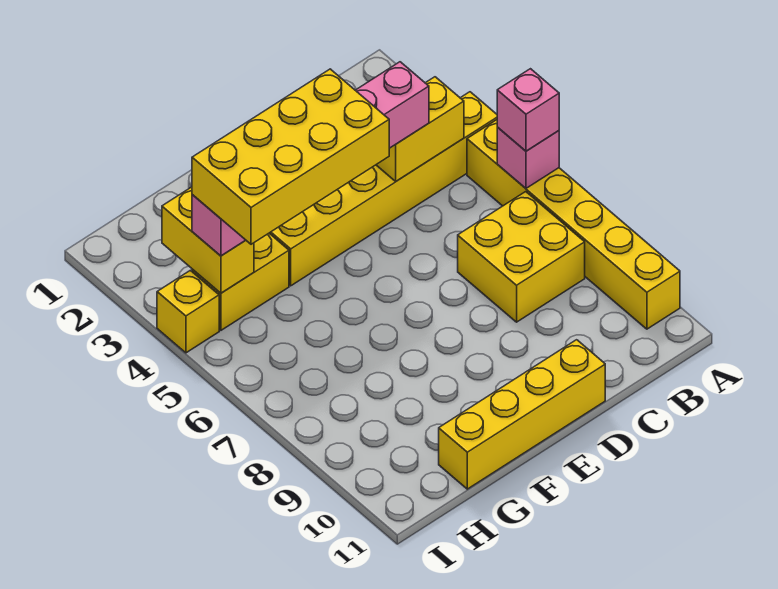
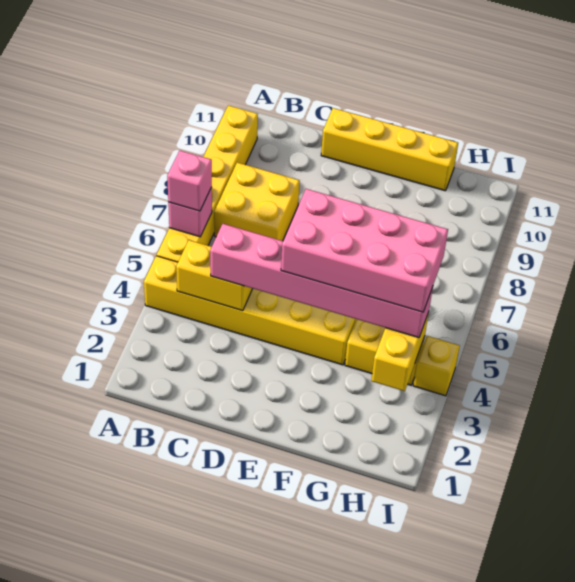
yellow 2x4 brick [192,69,389,244] -> pink 2x4 brick [281,189,448,312]

